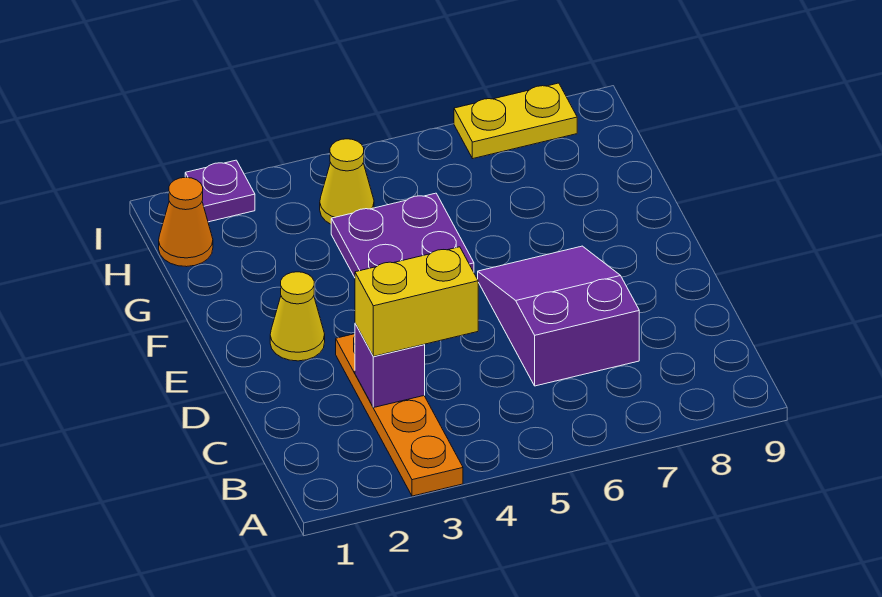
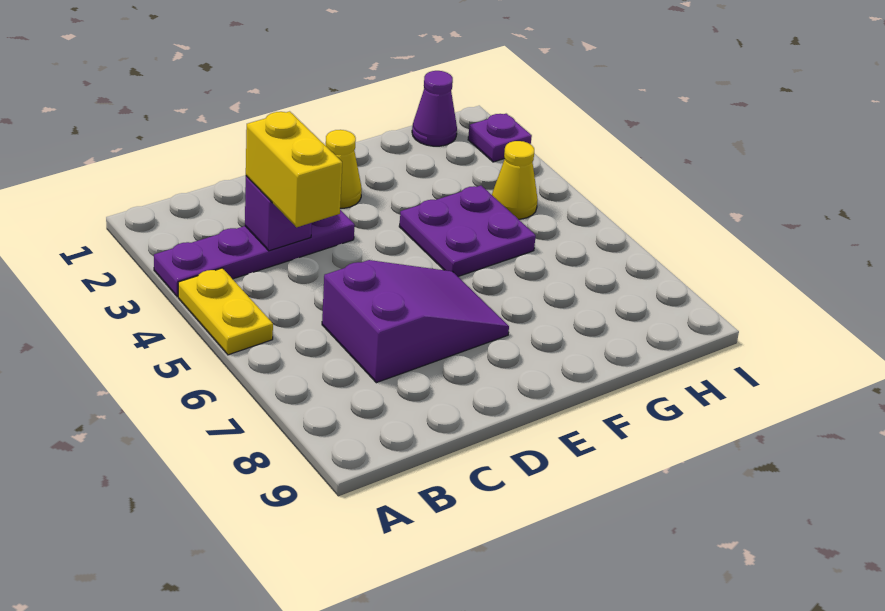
orange 1x4 plate [336,334,463,496] -> purple 1x4 plate [154,210,355,297]
orange 1x1 cone [159,177,213,267] -> purple 1x1 cone [412,71,457,146]
yellow 1x2 plate [454,83,577,159] -> yellow 1x2 plate moved to [178,268,273,355]

